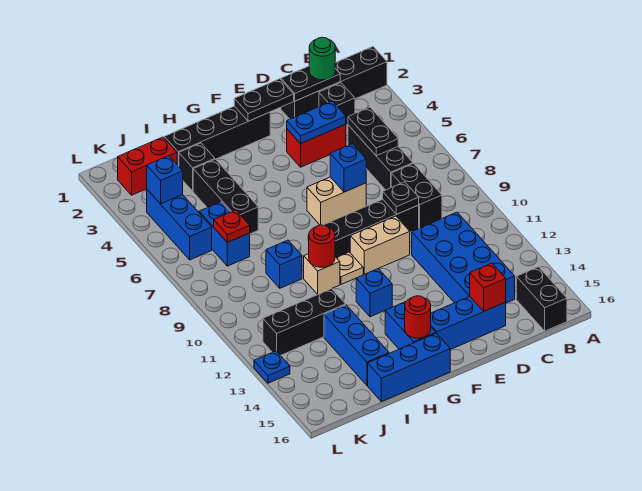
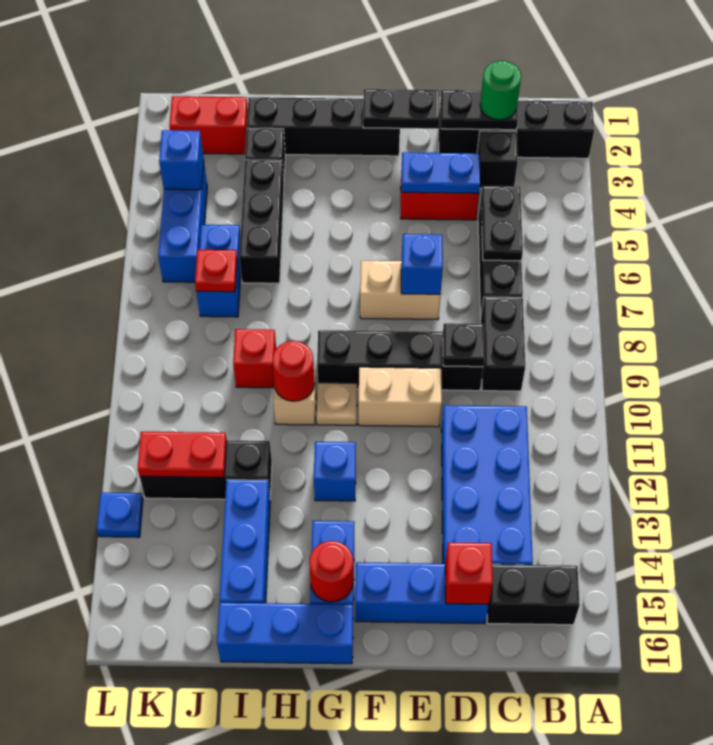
black 1x2 brick [516,267,567,331] -> black 1x2 brick turned to [487,564,580,625]
blue 1x1 brick [266,240,302,288] -> red 1x1 brick [233,329,276,388]
none -> red 1x2 plate [138,432,227,477]

